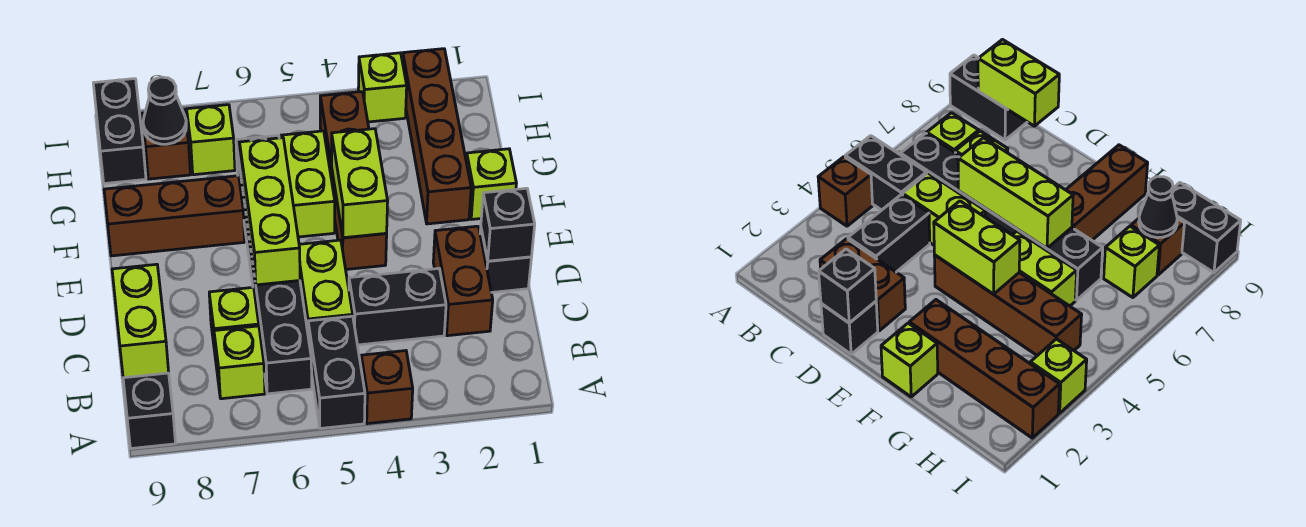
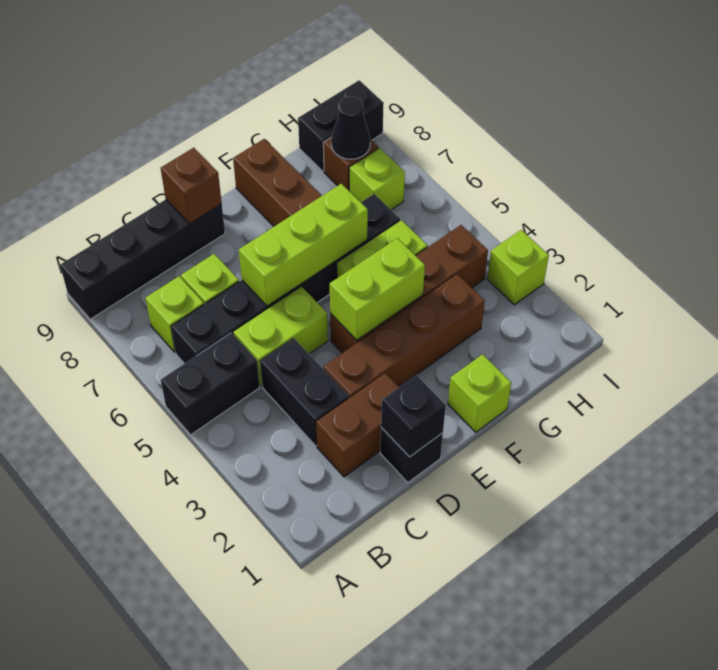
brown 1x1 brick [361,351,413,424] -> brown 1x1 brick moved to [161,148,222,224]
black 1x2 brick [123,373,176,449] -> black 1x4 brick [60,200,225,319]
lime 1x2 brick [112,264,169,378] -> none
brown 1x4 brick [403,49,471,224] -> brown 1x4 brick moved to [323,274,485,398]

